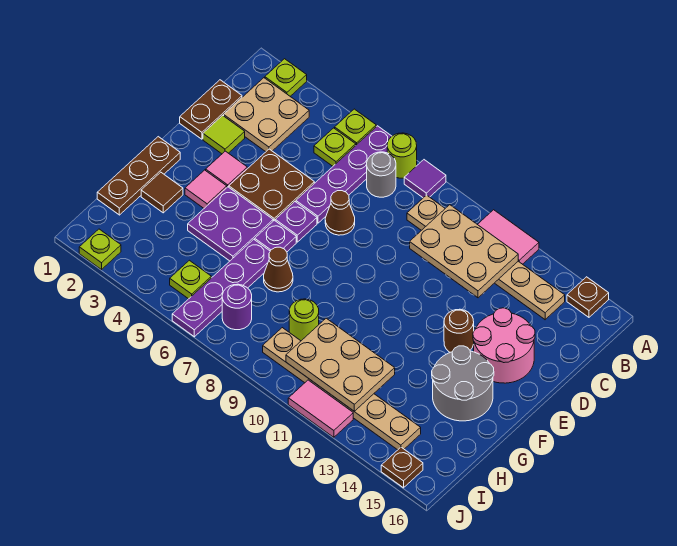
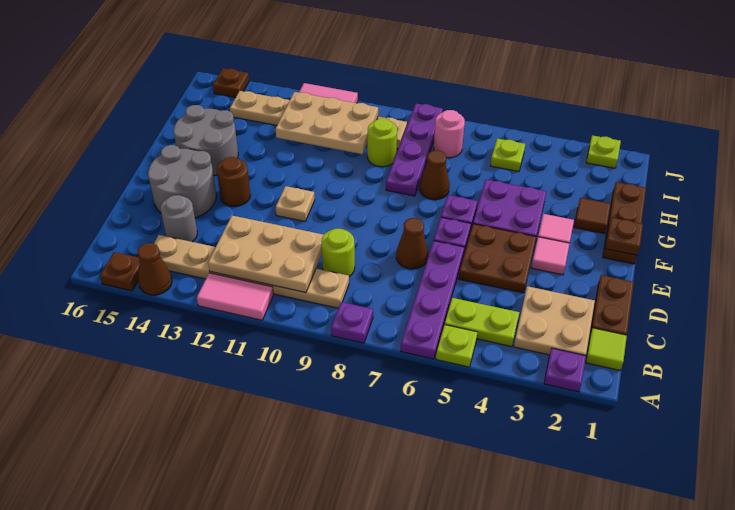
lime 1x1 plate [265,59,307,96] -> purple 1x1 plate [544,348,586,392]
lime 1x1 round brick [387,133,417,178] -> lime 1x1 round brick moved to [322,229,355,277]
purple 1x1 tile [404,160,446,198] -> purple 1x1 plate [331,302,373,343]
none -> brown 1x1 cone [138,243,172,295]
lime 1x1 plate [314,128,356,166] -> lime 1x2 plate [444,298,519,347]
grey 1x1 round brick [367,152,396,197] -> grey 1x1 round brick moved to [160,195,197,242]
lime 1x1 tile [203,115,245,154] -> lime 1x1 tile moved to [586,328,627,370]
pink 2x2 round brick [473,308,535,383] -> grey 2x2 round brick [148,145,216,218]
none -> tan 1x1 plate [276,186,315,221]
none -> brown 1x1 plate [605,218,643,255]
purple 1x4 plate [172,239,270,337] -> purple 1x4 plate moved to [386,103,443,196]
purple 1x1 round brick [222,284,252,330] -> pink 1x1 round brick [434,110,465,158]

